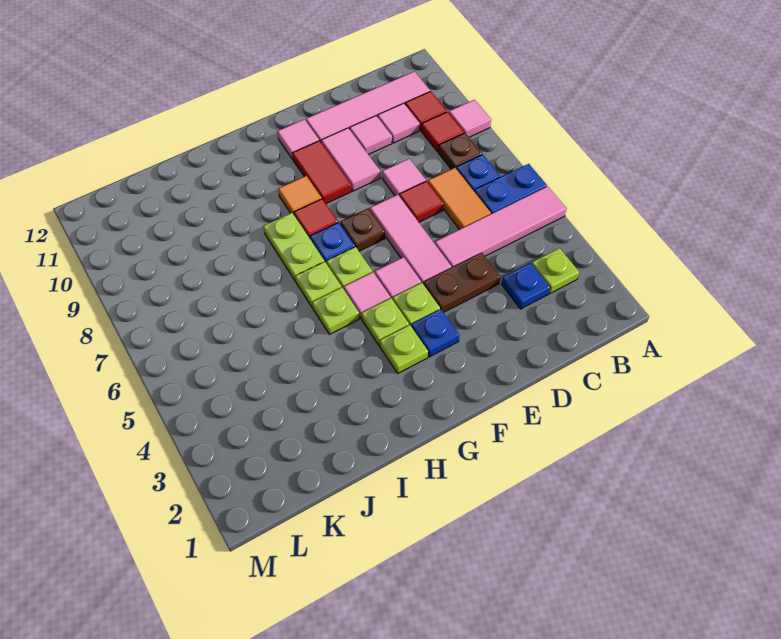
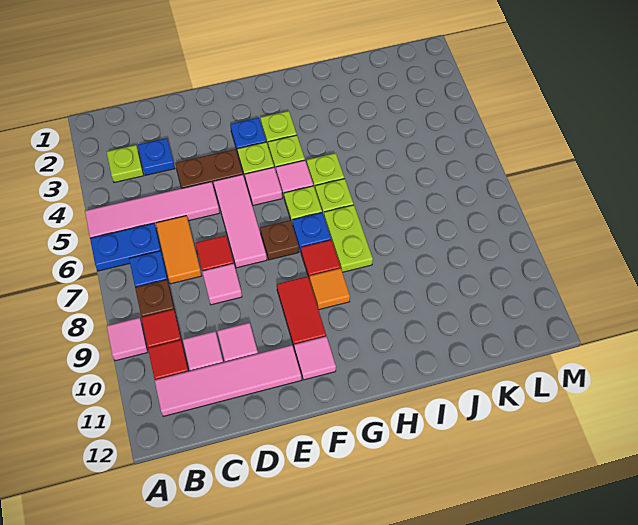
pink 1x2 tile [321,128,380,191] -> none

